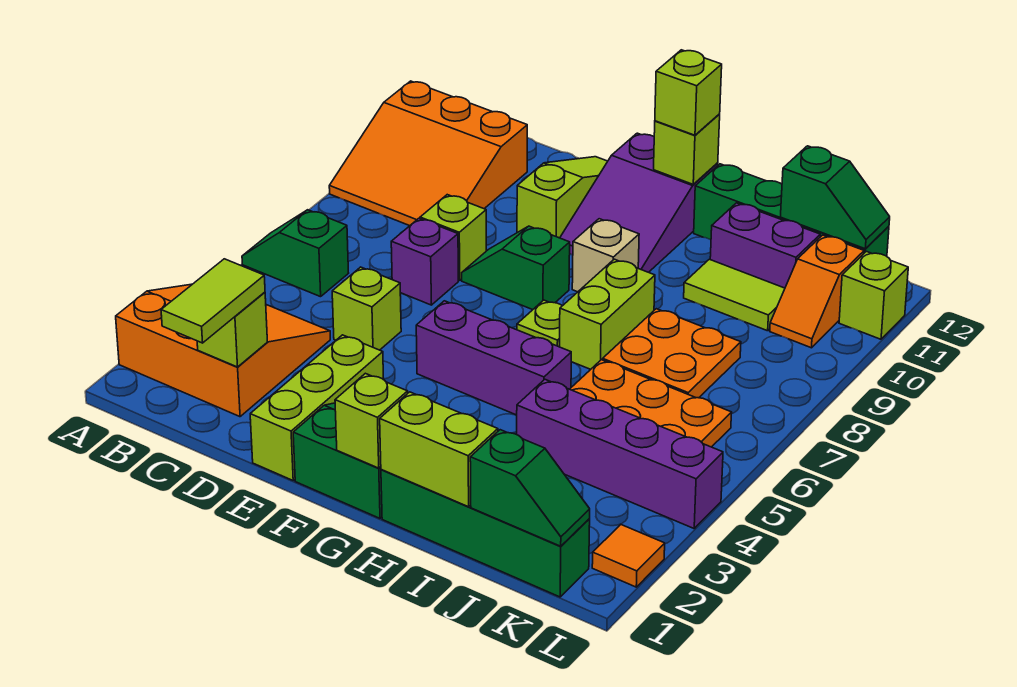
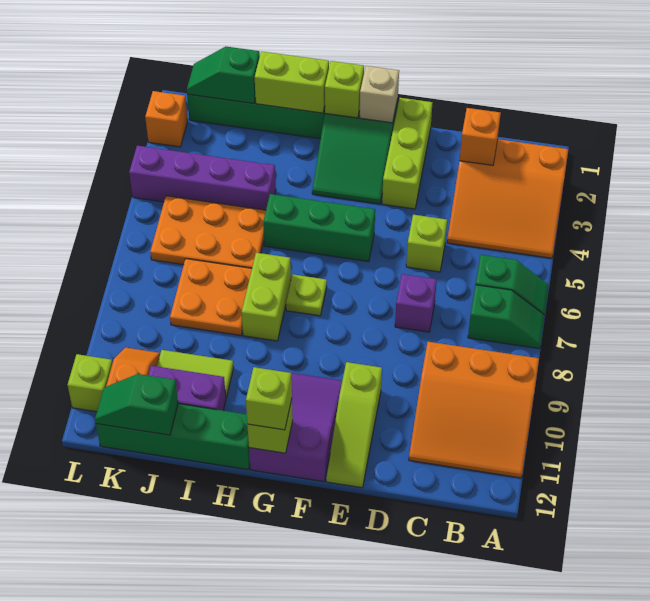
orange 3x3 slope [329,81,527,226] -> orange 3x3 slope turned to [409,342,539,478]
lime 1x2 tile [161,259,265,343] -> none
lime 1x1 brick [197,292,267,367] -> orange 1x1 brick [460,108,501,165]
lime 1x1 brick [420,195,486,280] -> none
green 1x2 slope [462,226,570,310] -> green 1x2 slope moved to [468,285,545,349]
purple 1x3 brick [416,301,571,415] -> green 1x3 brick [263,194,375,262]
tan 1x1 brick [572,219,639,292] -> tan 1x1 brick moved to [360,66,399,123]
orange 1x1 tile [592,525,665,587] -> orange 1x1 brick [145,91,188,147]

